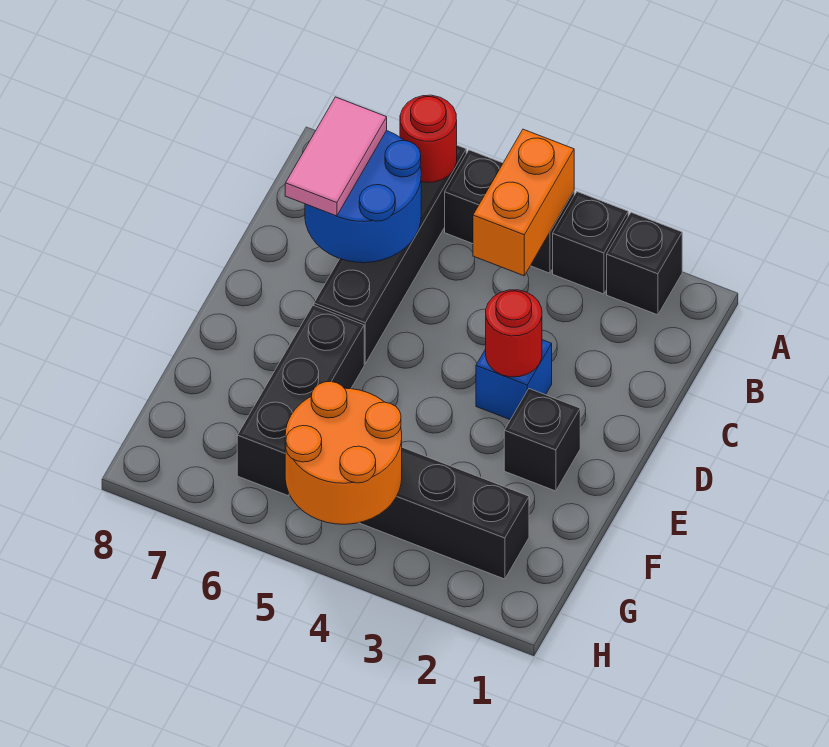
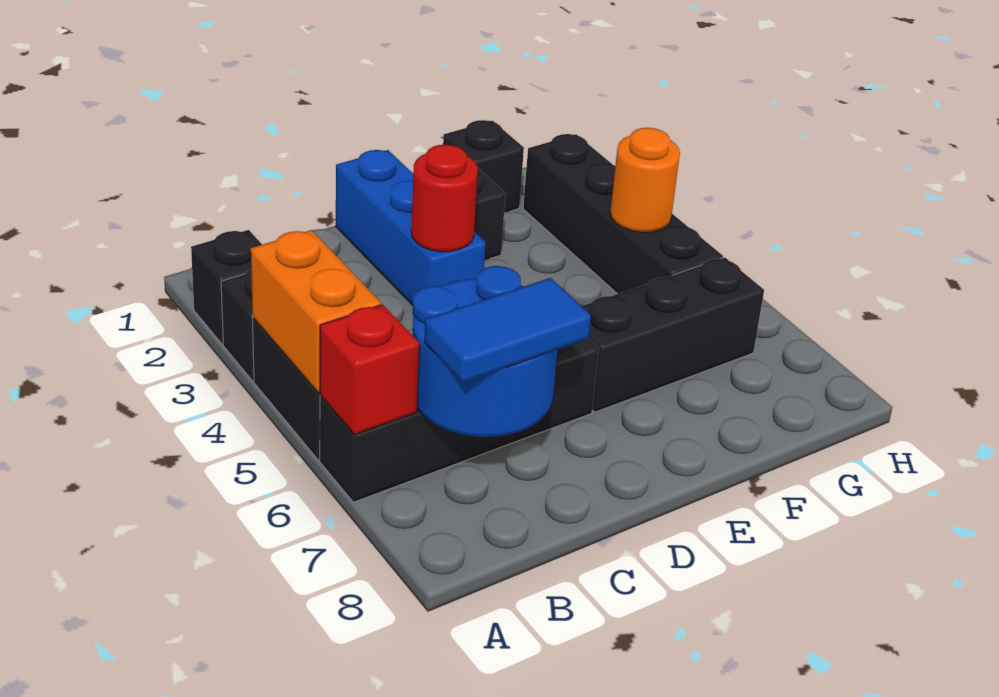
orange 1x2 brick [473,129,574,276] -> orange 1x2 brick turned to [251,230,381,393]
red 1x1 round brick [400,95,457,182] -> red 1x1 brick [320,305,419,435]
pink 1x2 tile [285,97,387,216] -> blue 1x2 tile [424,278,591,383]
blue 1x1 brick [476,340,552,420] -> blue 1x3 brick [336,150,486,306]
none -> black 1x1 brick [443,120,524,212]
orange 2x2 round brick [285,382,402,524] -> orange 1x1 round brick [610,128,680,232]

